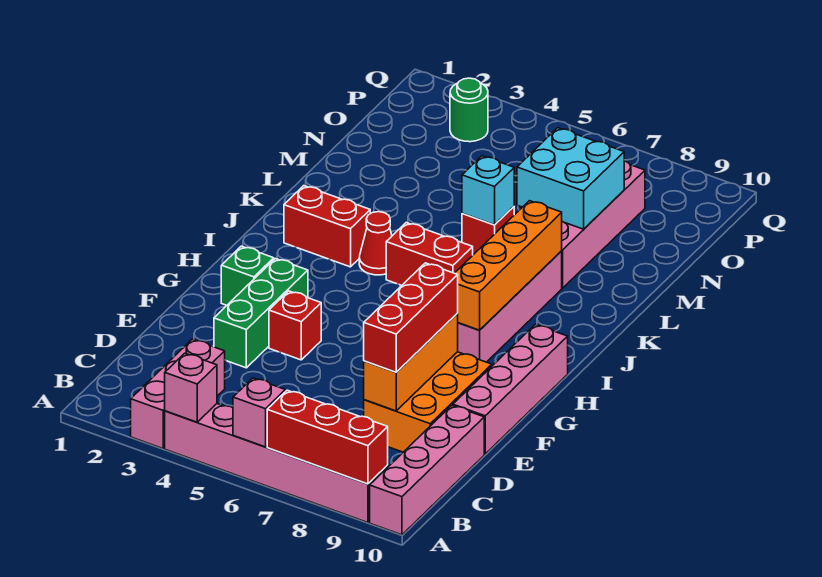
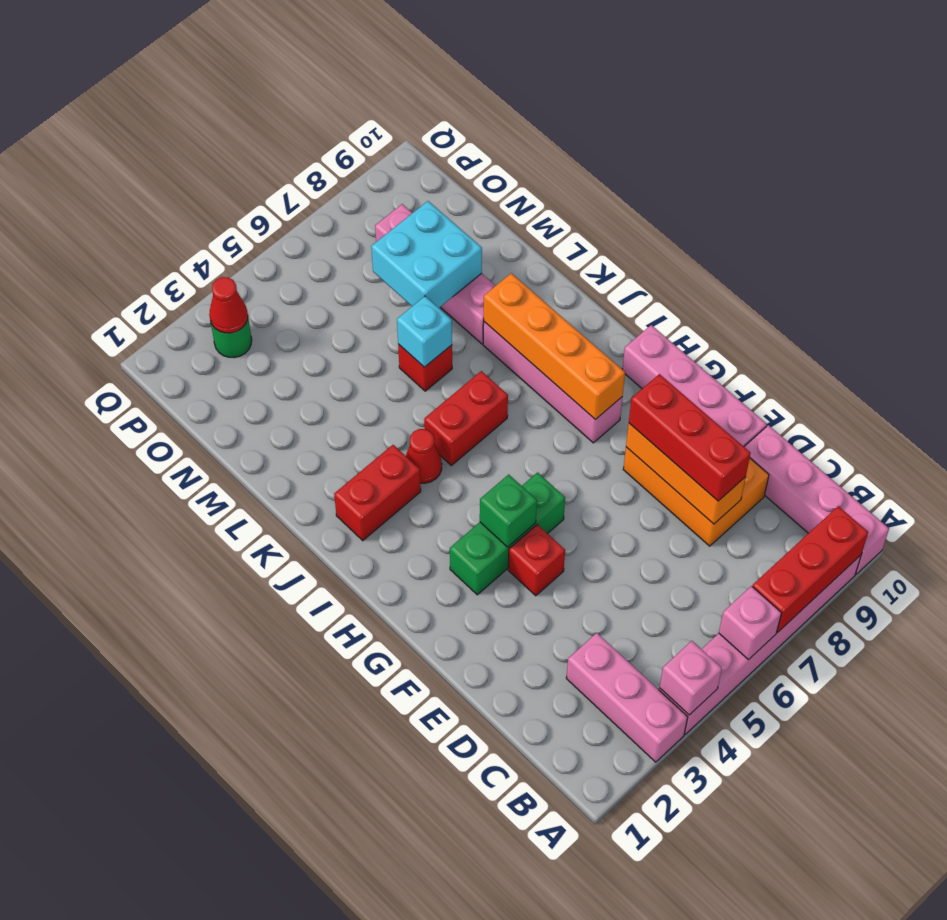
green 1x3 brick [214,259,308,368] -> green 1x3 brick turned to [450,473,565,595]
green 1x1 brick [221,246,274,305] -> green 1x1 brick moved to [480,475,537,547]
none -> red 1x1 cone [209,277,248,333]

